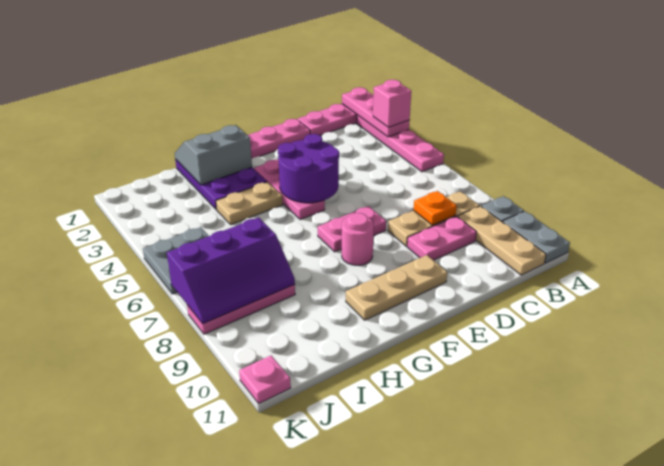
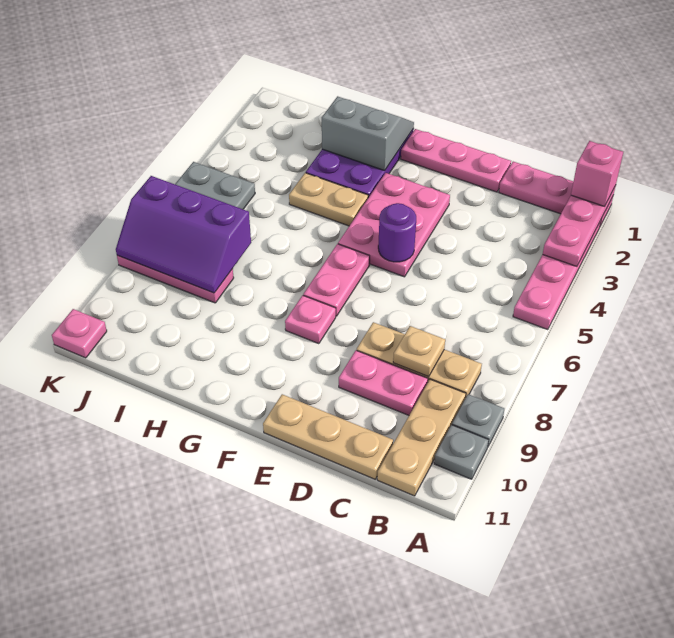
pink 1x1 brick [373,80,411,127] -> pink 1x1 brick moved to [571,141,623,206]
grey 1x2 plate [503,211,570,263] -> grey 1x1 plate [434,425,489,479]
orange 1x1 plate [414,191,457,225] -> tan 1x1 plate [393,326,445,377]
purple 2x2 round brick [278,134,339,203] -> purple 1x1 round brick [378,203,416,262]
pink 1x2 plate [318,206,386,252] -> pink 1x2 plate turned to [303,244,370,316]
tan 1x3 plate [346,255,447,320] -> tan 1x3 plate moved to [263,394,393,479]
pink 1x3 plate [254,159,325,220] -> pink 2x3 plate [338,173,450,277]
pink 1x1 round brick [342,213,374,265] -> pink 1x1 plate [285,295,336,344]

